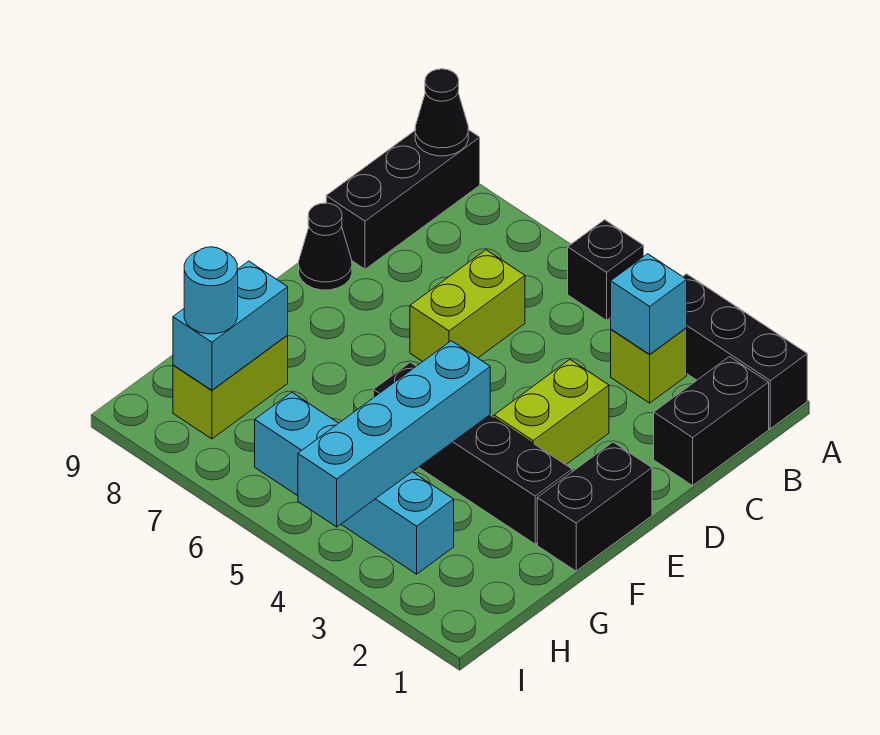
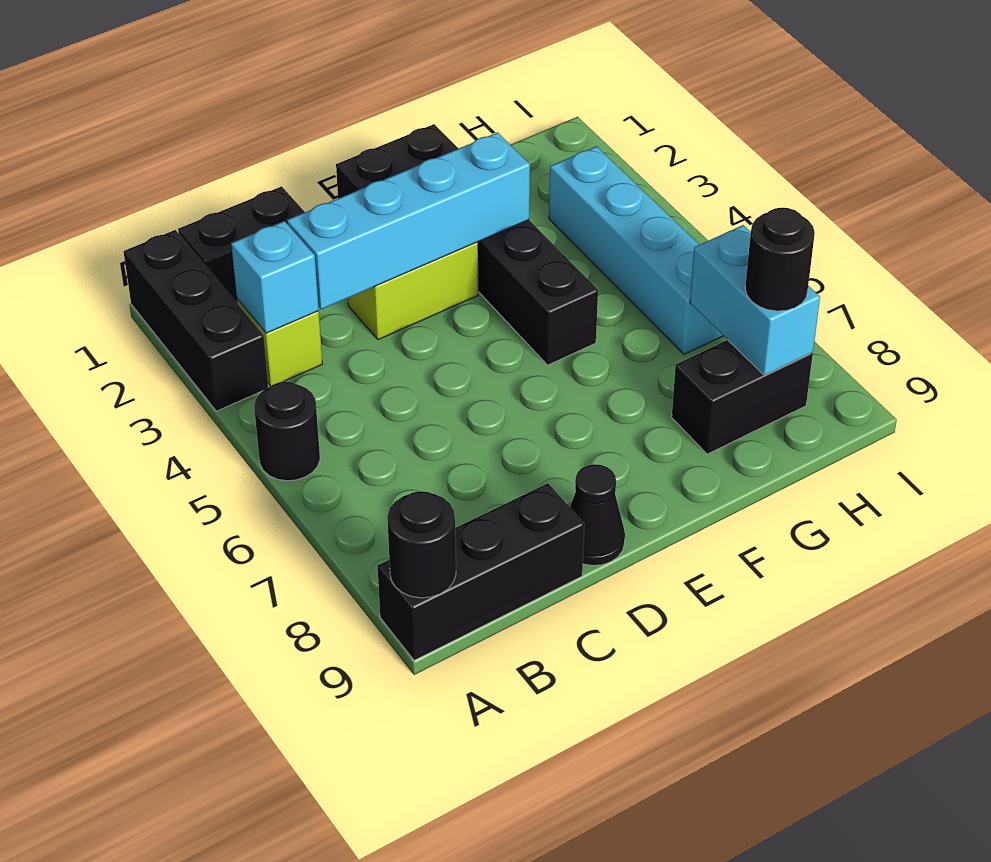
black 1x1 brick [568,220,644,320] -> black 1x1 round brick [254,382,320,481]
black 1x1 cone [415,69,468,156] -> black 1x1 round brick [387,491,456,598]
lime 1x2 brick [410,250,525,362] -> none
cyan 1x4 brick [298,341,490,527] -> cyan 1x4 brick moved to [287,132,530,309]
lime 1x2 brick [173,336,288,439] -> black 1x2 brick [672,340,813,454]
cyan 1x2 brick [173,261,288,390] -> cyan 1x2 brick turned to [690,225,820,375]
cyan 1x1 round brick [184,247,238,334] -> black 1x1 round brick [745,208,815,311]

